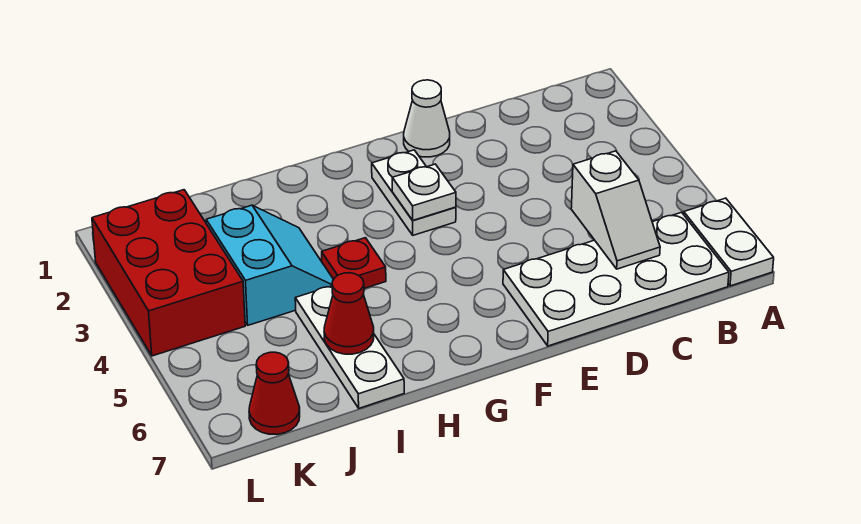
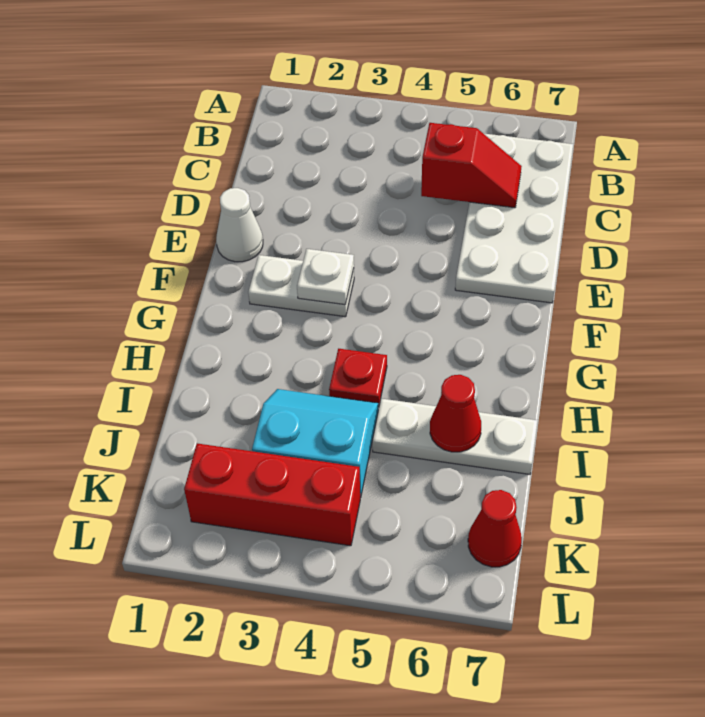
white 1x2 plate [684,198,774,286] -> none
white 1x2 slope [571,151,660,269] -> red 1x2 slope [421,123,522,208]
red 2x3 brick [92,190,245,356] -> red 1x3 brick [184,443,361,546]

